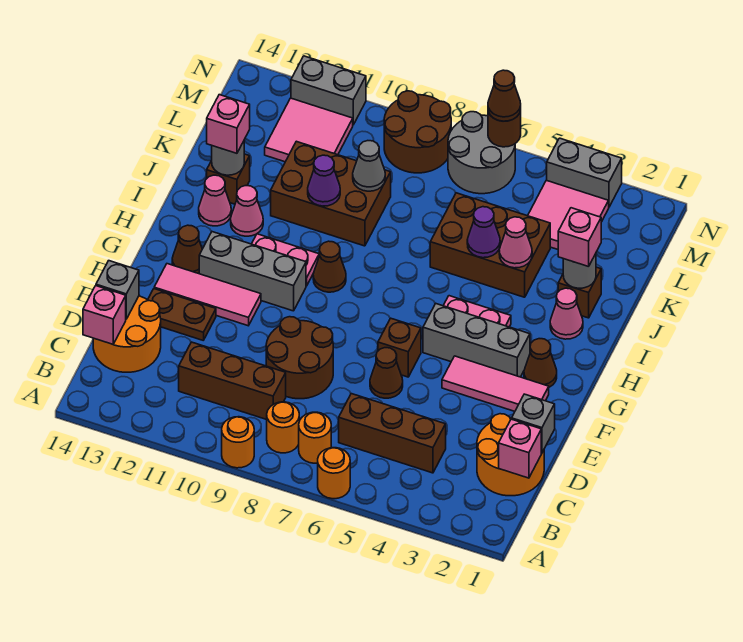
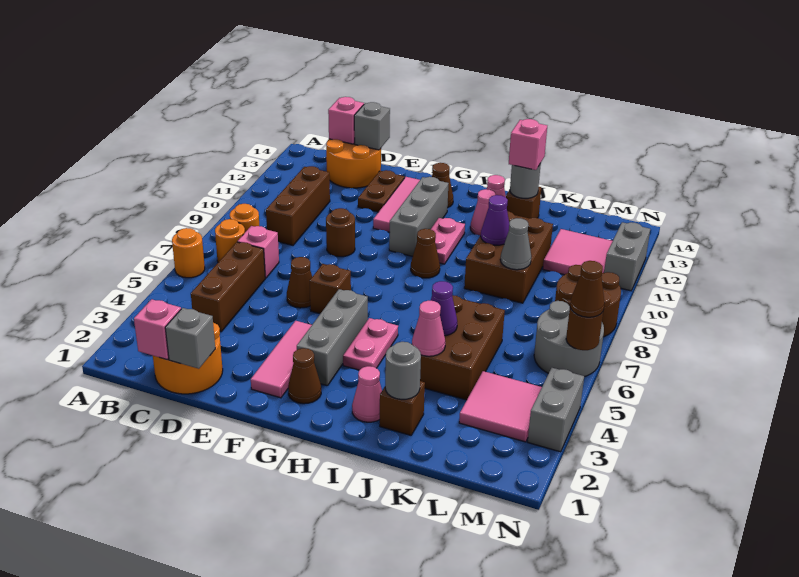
orange 1x1 round brick [222,417,254,468] -> none
brown 2x2 round brick [266,317,333,399] -> brown 1x1 round brick [326,208,355,257]
pink 1x1 brick [558,208,601,267] -> pink 1x1 brick moved to [237,226,279,278]

